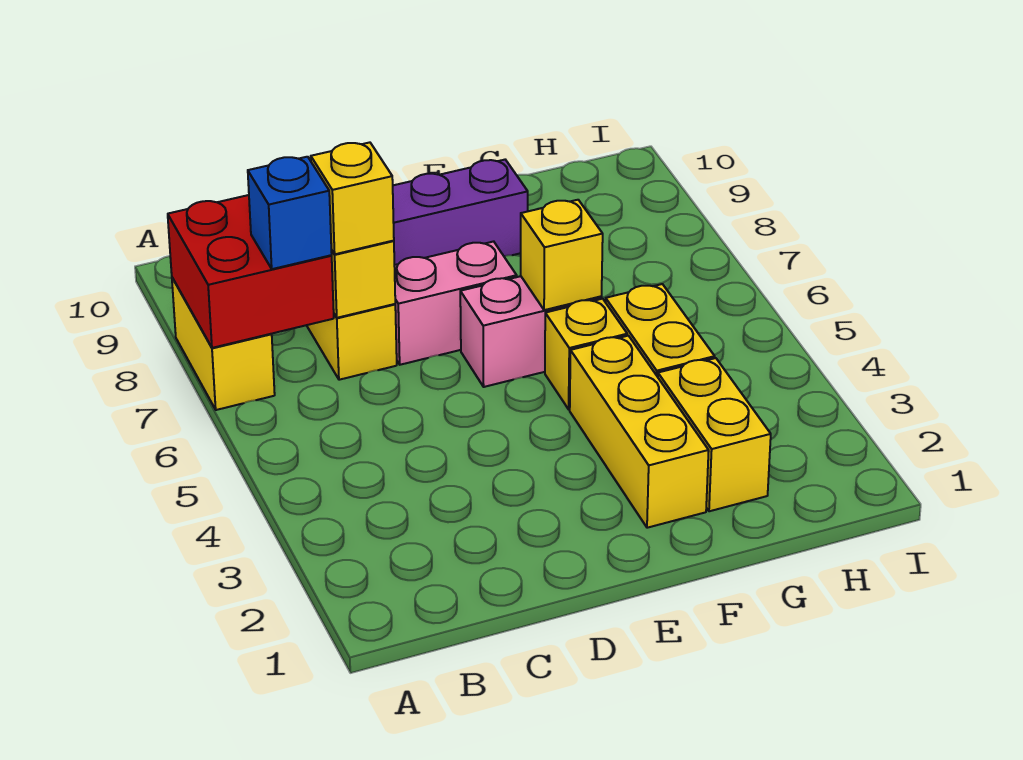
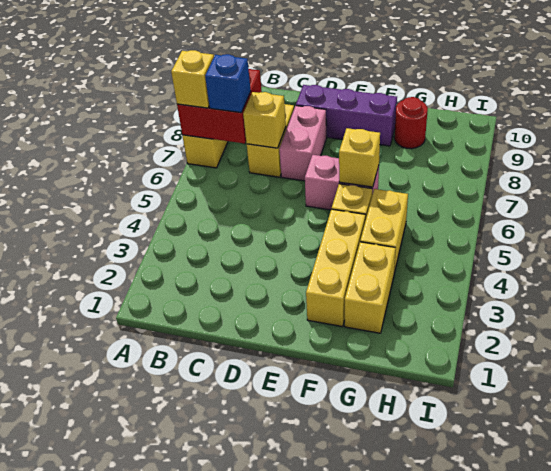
yellow 1x1 brick [311,142,394,254] -> yellow 1x1 brick moved to [171,50,214,108]
pink 1x2 brick [394,241,517,365] -> pink 1x2 brick turned to [279,106,327,181]
none -> red 1x1 round brick [394,97,428,149]

